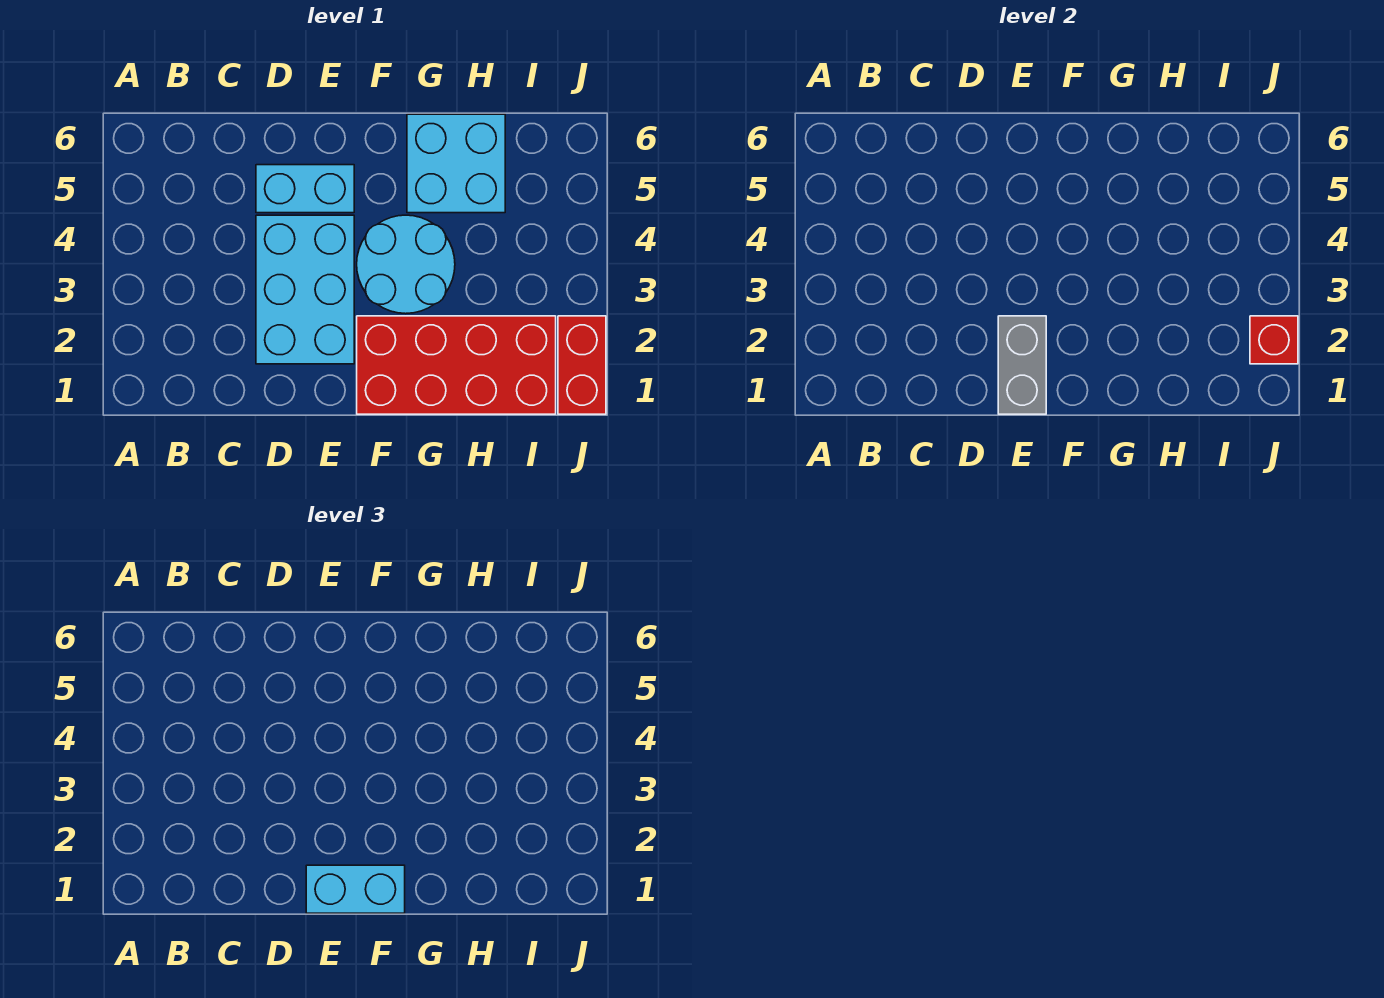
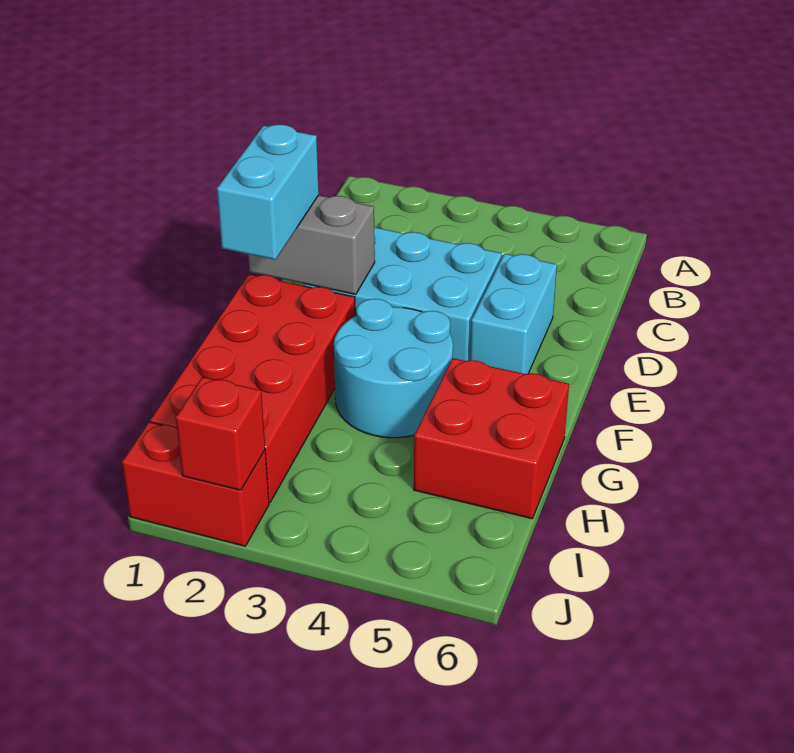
cyan 2x2 brick [407,114,505,213] -> red 2x2 brick [414,358,569,519]

